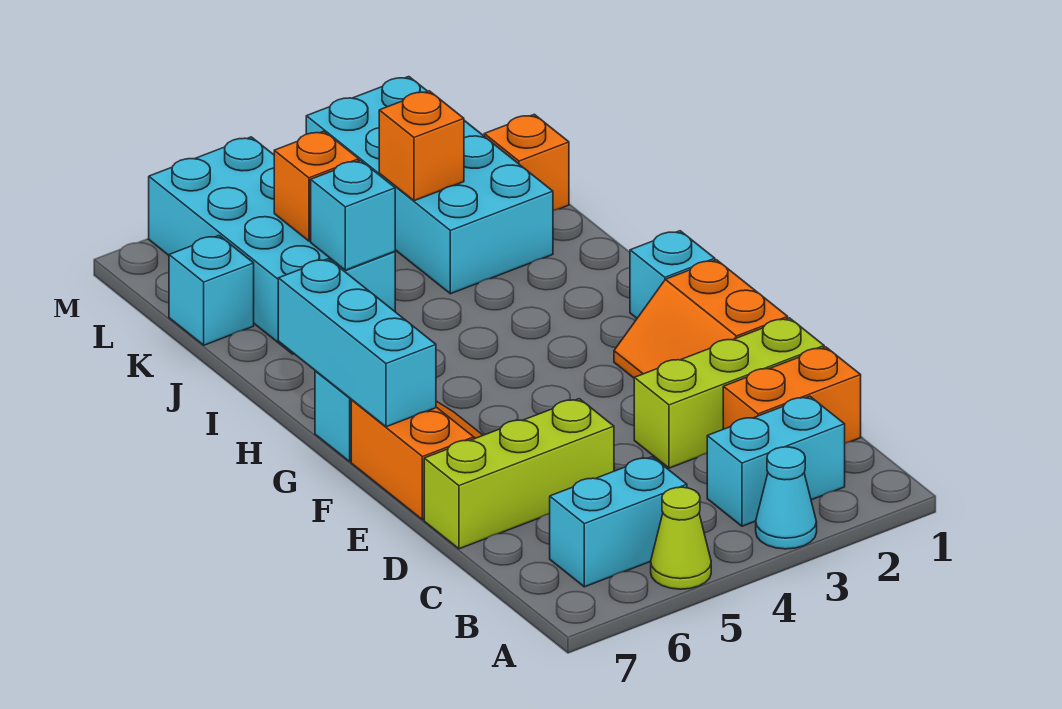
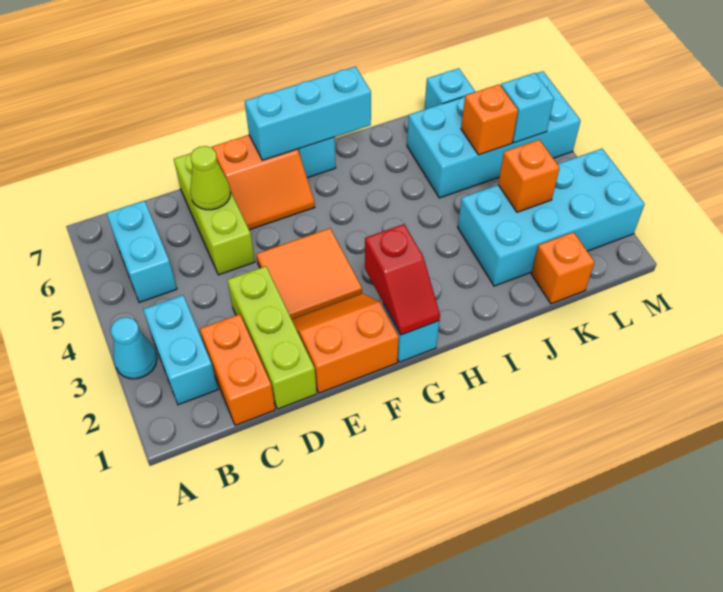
lime 1x1 cone [651,487,711,589] -> lime 1x1 cone moved to [190,146,231,210]
none -> orange 2x2 tile [256,228,362,319]
none -> red 1x2 slope [365,224,440,335]
cyan 1x1 brick [311,160,395,270] -> cyan 1x1 brick moved to [501,73,554,143]

